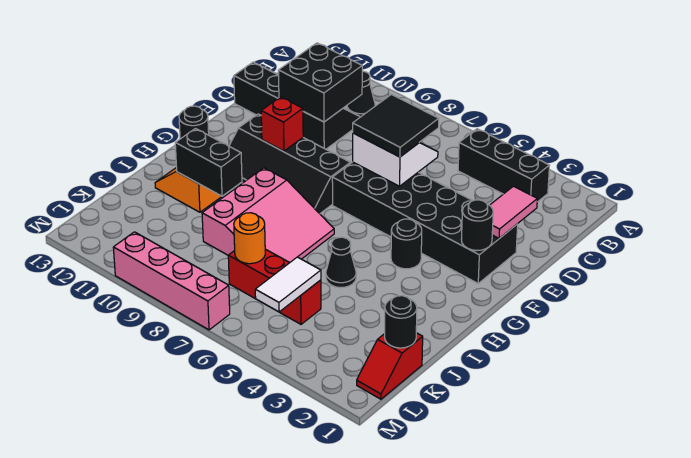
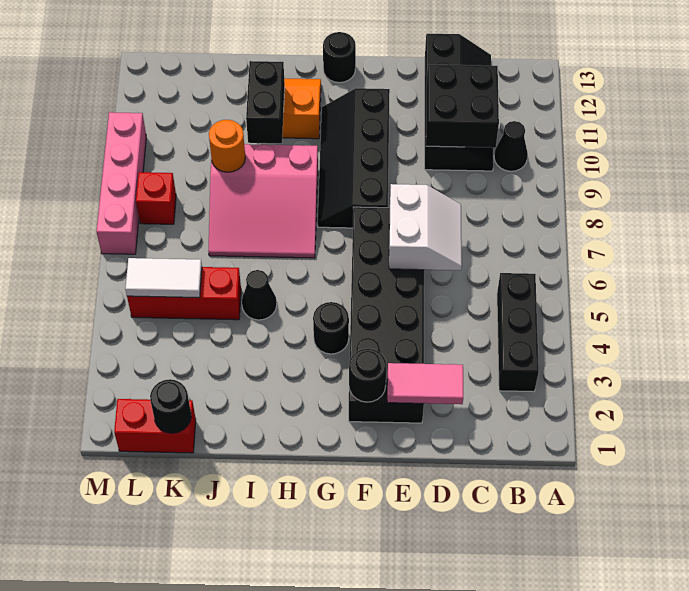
black 2x2 tile [353,94,439,157] -> none
red 1x1 brick [261,97,303,151] -> red 1x1 brick moved to [136,172,176,224]
red 1x2 slope [357,333,423,399] -> red 1x2 brick [114,399,196,453]
red 1x3 brick [228,249,321,324] -> red 1x3 brick turned to [127,267,241,320]
orange 1x1 round brick [234,213,265,264] -> orange 1x1 round brick moved to [209,120,245,172]

